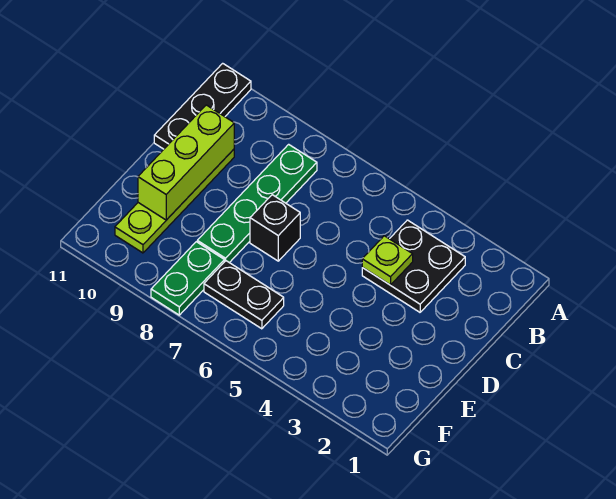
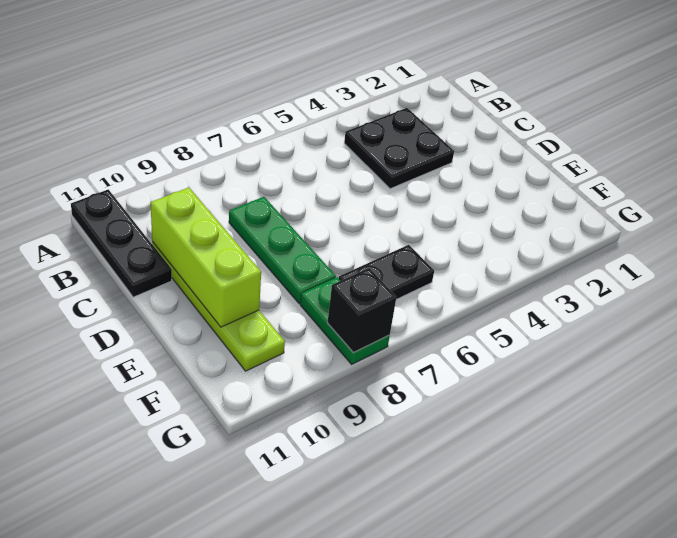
green 1x4 plate [197,144,317,263] -> green 1x3 plate [229,197,336,304]
lime 1x1 plate [362,236,413,285] -> none
black 1x1 brick [250,195,300,261] -> black 1x1 brick moved to [328,268,396,353]

